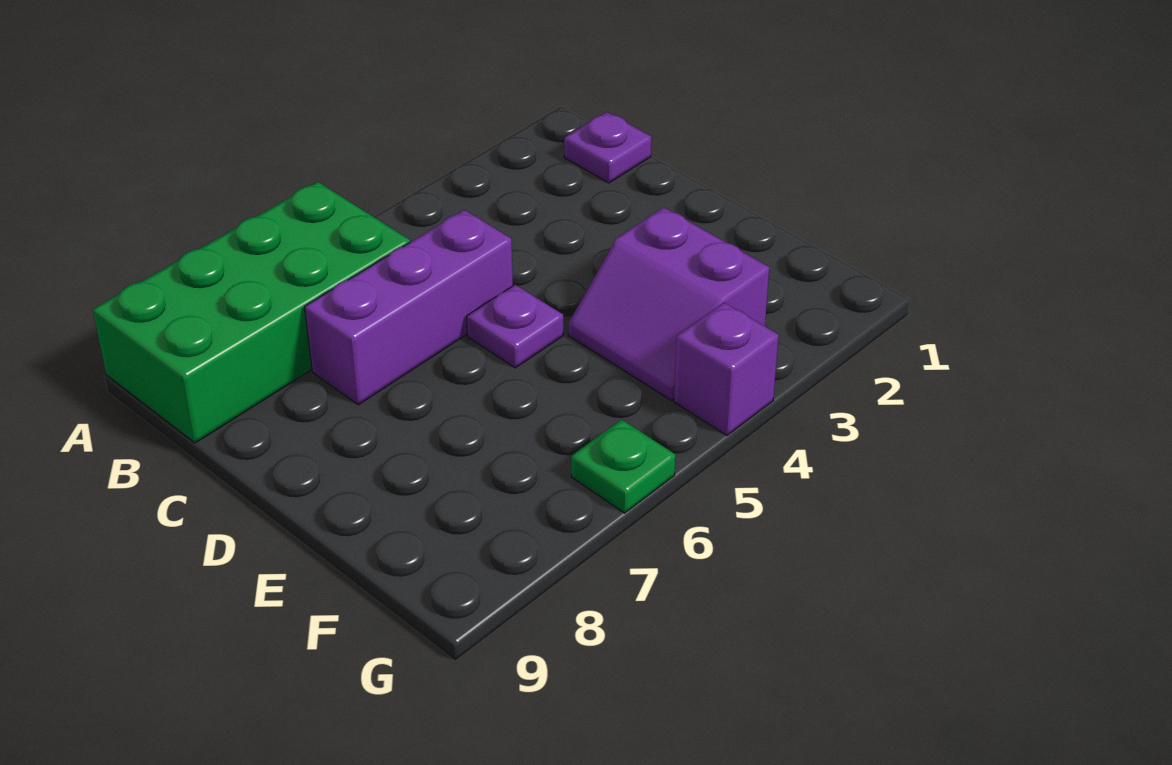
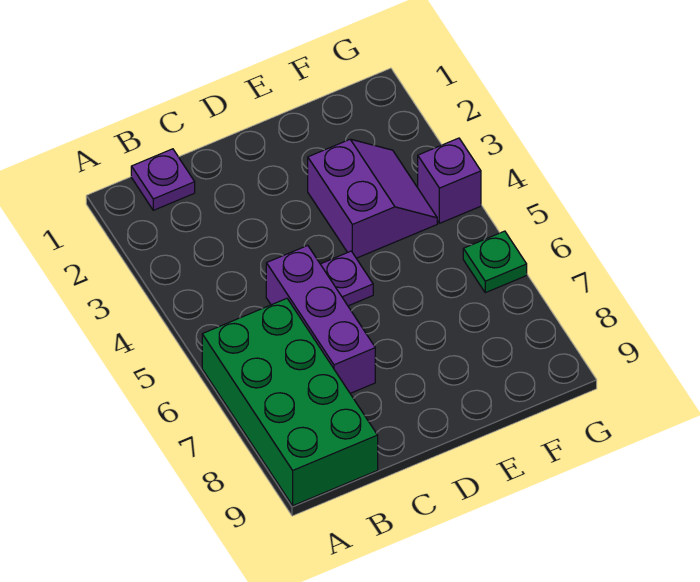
purple 2x2 slope [568,207,769,400] -> purple 2x2 slope turned to [308,139,437,258]

